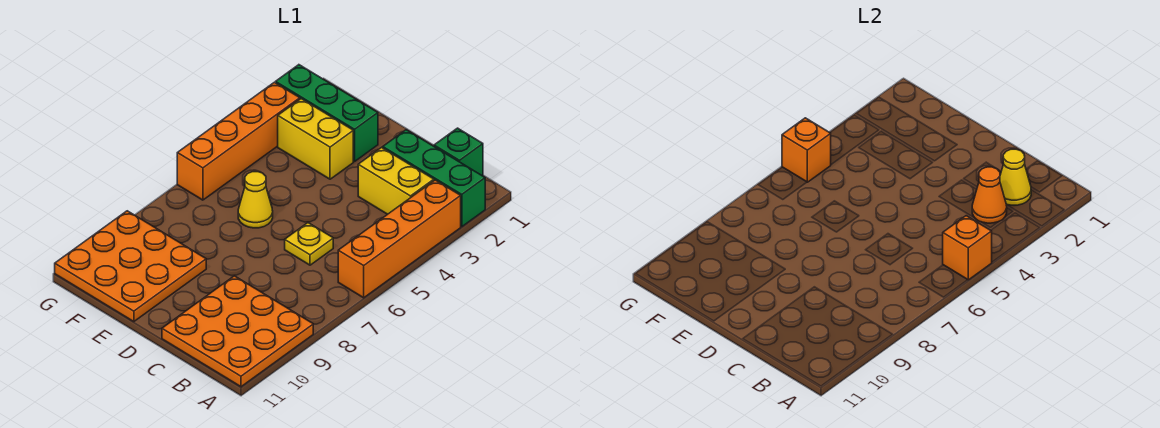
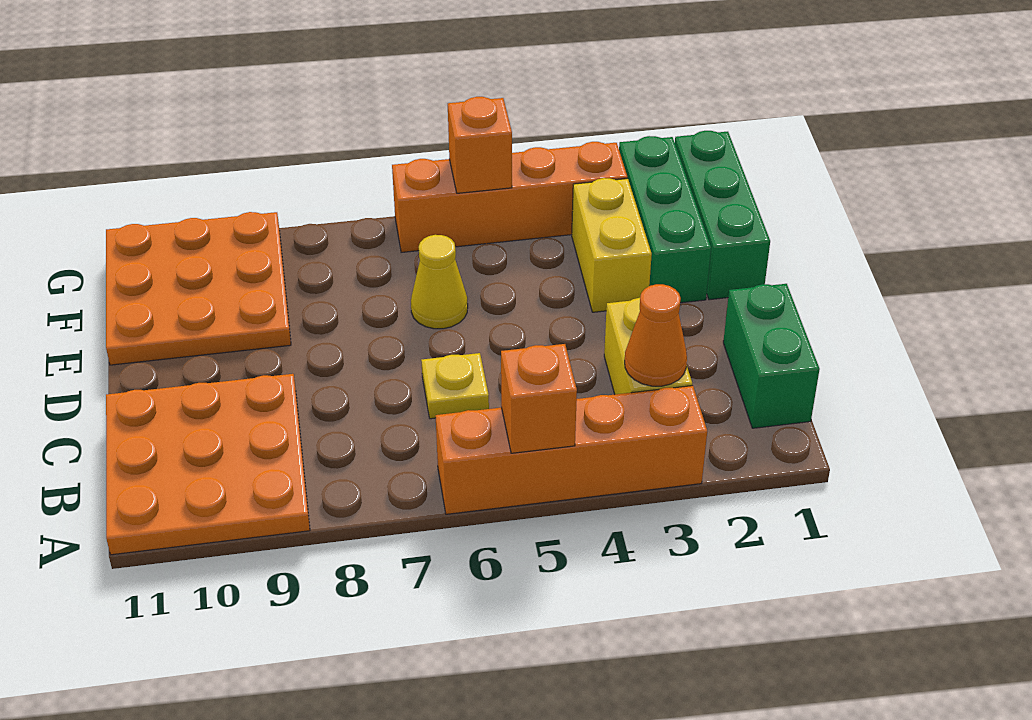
green 1x3 brick [383,130,485,227] -> green 1x3 brick moved to [675,131,770,300]
green 1x1 brick [434,128,483,176] -> green 1x2 brick [723,284,820,428]
yellow 1x1 cone [1000,149,1031,205] -> none

